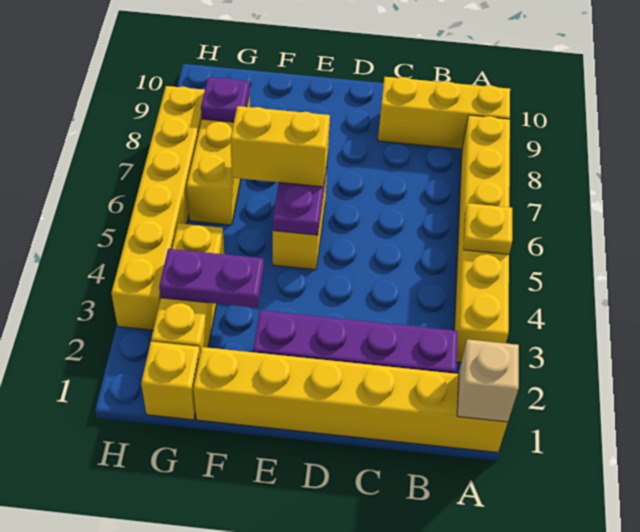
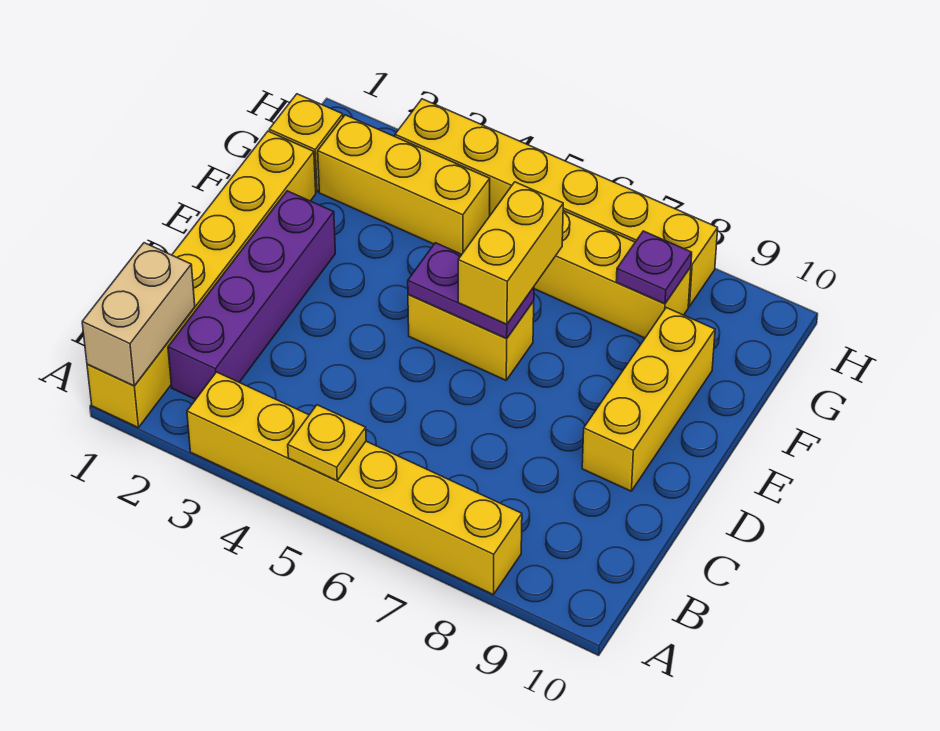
tan 1x1 brick [457,339,519,422] -> tan 1x2 brick [82,243,195,386]
yellow 1x3 brick [378,77,510,149] -> yellow 1x3 brick moved to [582,308,715,491]
purple 1x2 plate [159,249,264,308] -> none

